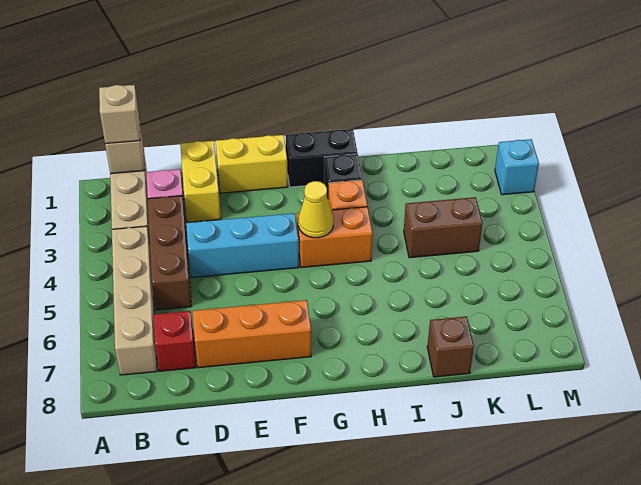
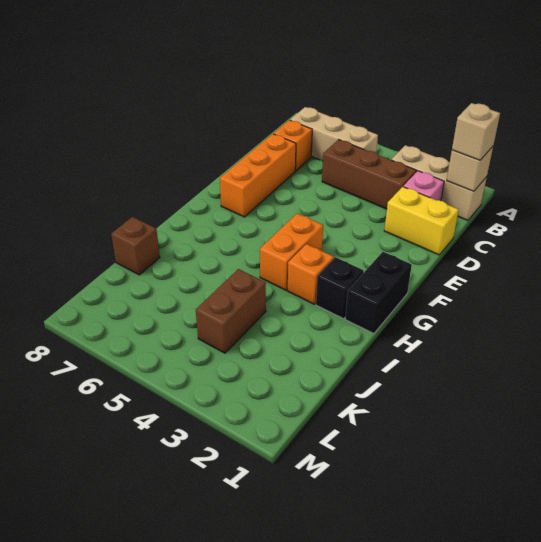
tan 1x4 brick [112,226,157,375] -> tan 1x3 brick [290,107,378,161]
red 1x1 brick [153,311,196,371] -> orange 1x1 brick [274,120,312,171]
cyan 1x3 brick [186,213,299,277] -> none
yellow 1x2 brick [216,135,288,193] -> none
yellow 1x1 cone [298,181,333,238] -> none
cyan 1x1 brick [495,139,539,195] -> none

